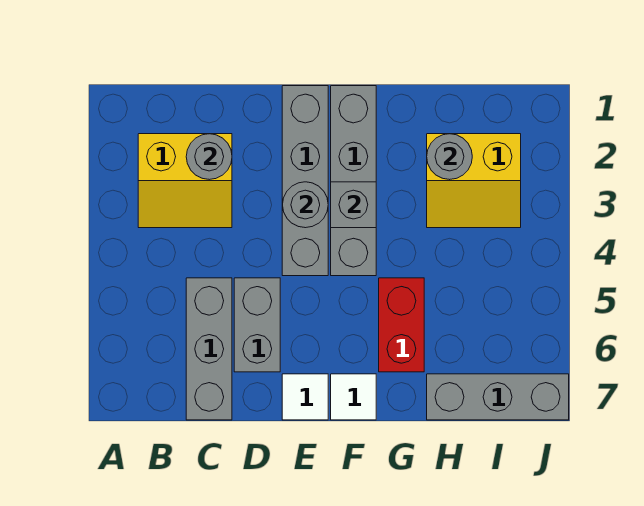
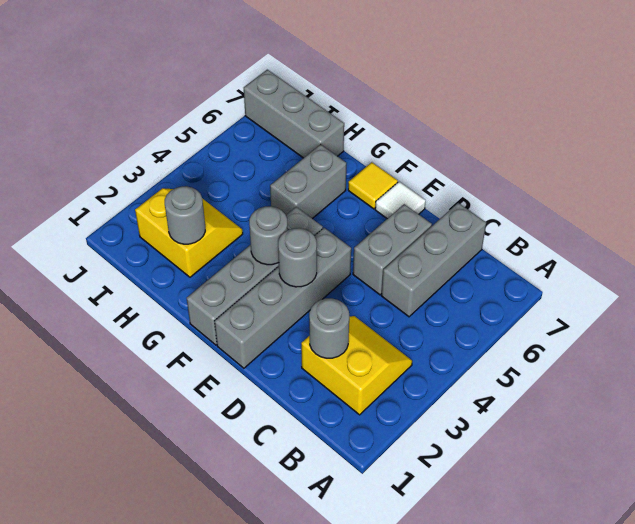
grey 1x1 brick [331,182,376,228] -> grey 1x1 round brick [249,206,288,265]
white 1x1 tile [331,374,376,420] -> yellow 1x1 tile [348,162,398,209]
red 1x2 brick [379,278,424,372] -> grey 1x2 brick [270,144,346,219]

